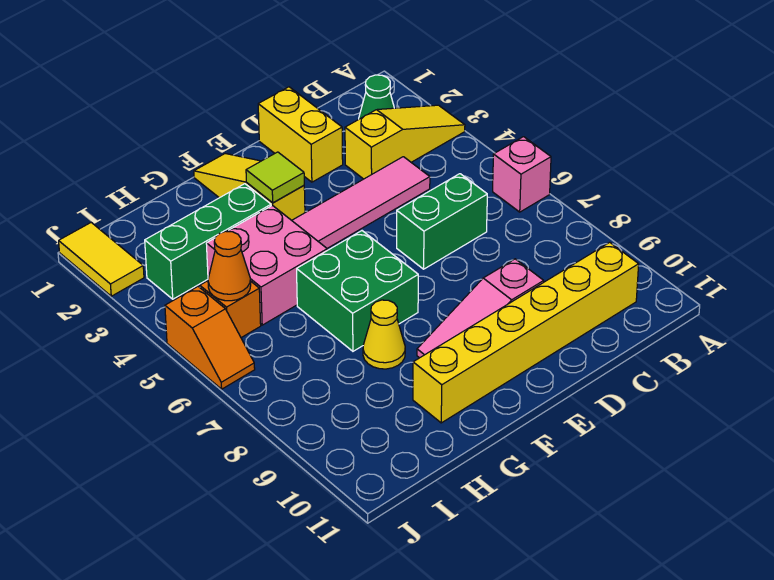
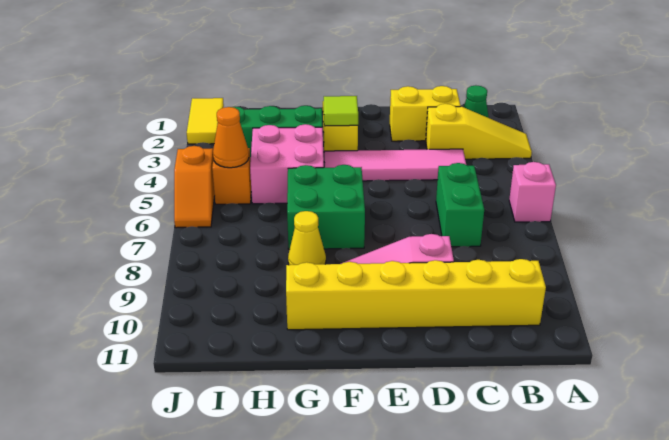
green 1x2 brick [397,174,487,269] -> green 1x2 brick turned to [436,163,484,247]
yellow 1x2 brick [258,87,343,182] -> yellow 1x2 brick turned to [390,86,461,141]

